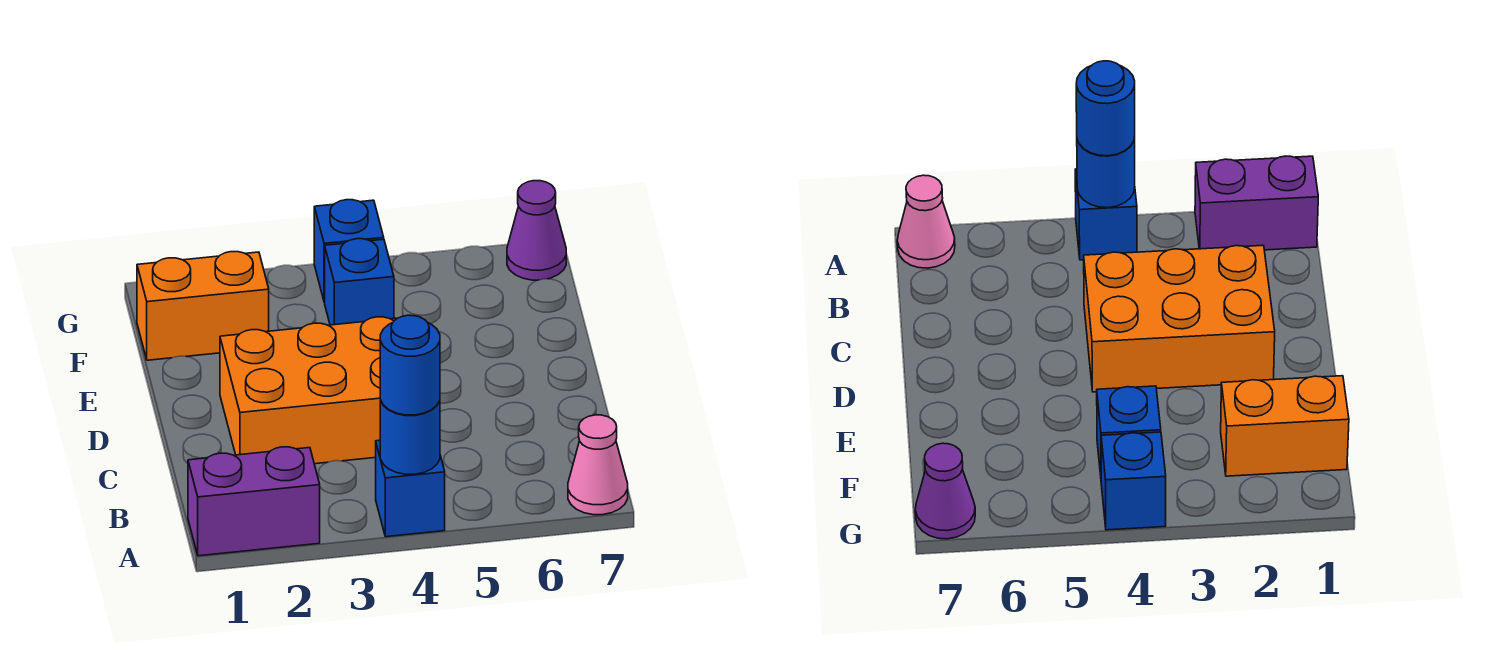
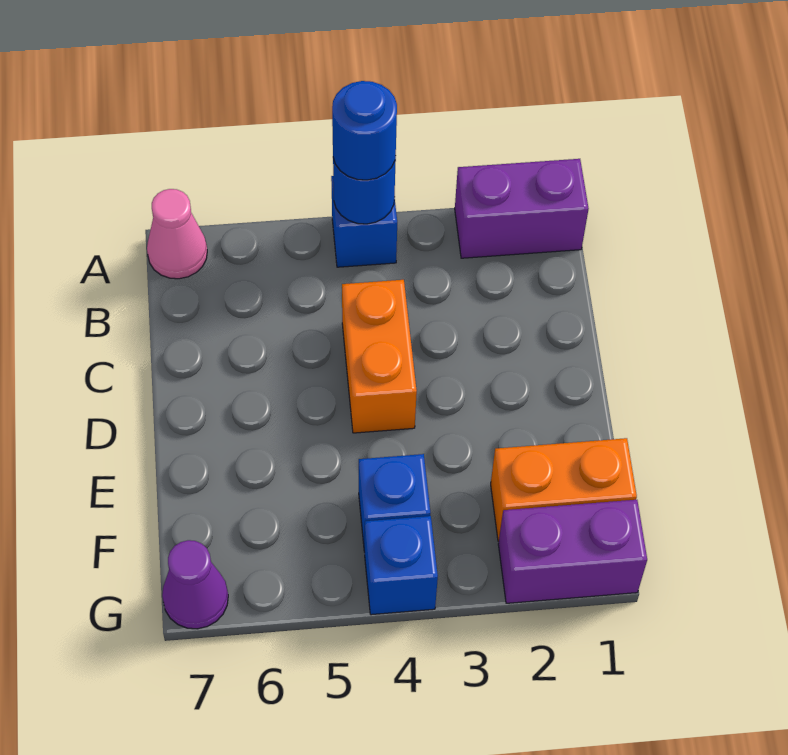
orange 2x3 brick [220,317,397,464] -> orange 1x2 brick [342,280,417,433]
none -> purple 1x2 brick [498,500,647,603]

